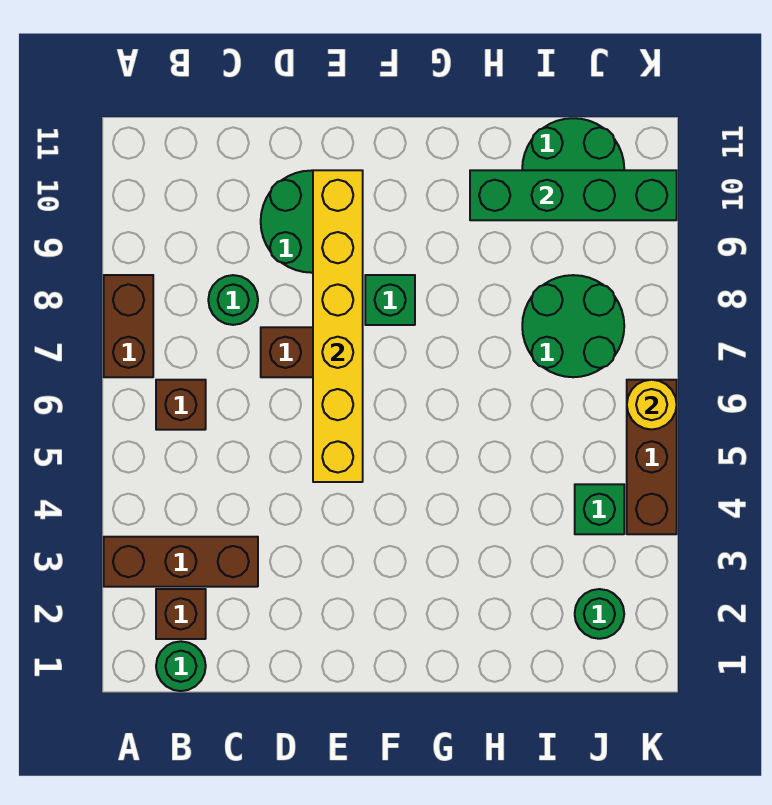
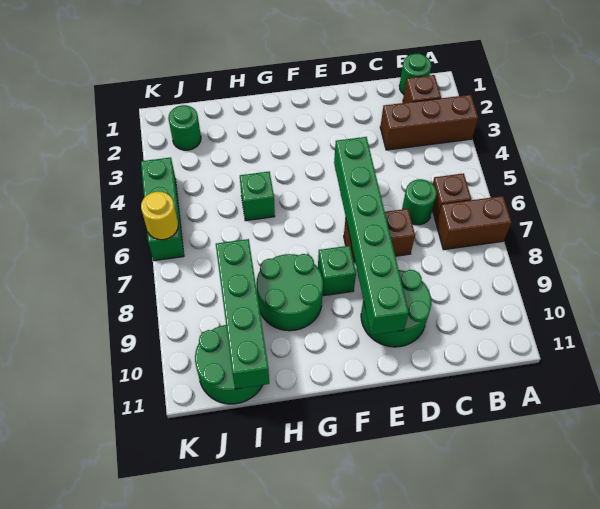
brown 1x2 brick [104,275,153,377] -> brown 1x2 brick turned to [436,196,511,250]
green 1x1 round brick [208,275,258,325] -> green 1x1 round brick moved to [402,179,437,225]
yellow 1x6 brick [313,170,363,482] -> green 1x6 brick [334,137,409,335]
green 1x4 brick [470,170,677,220] -> green 1x4 brick turned to [216,239,269,389]
green 2x2 round brick [522,275,624,377] -> green 2x2 round brick moved to [256,254,323,331]
green 1x1 brick [575,484,624,534] -> green 1x1 brick moved to [240,172,275,221]
brown 1x3 brick [627,380,677,534] -> green 1x3 brick [141,157,184,261]

